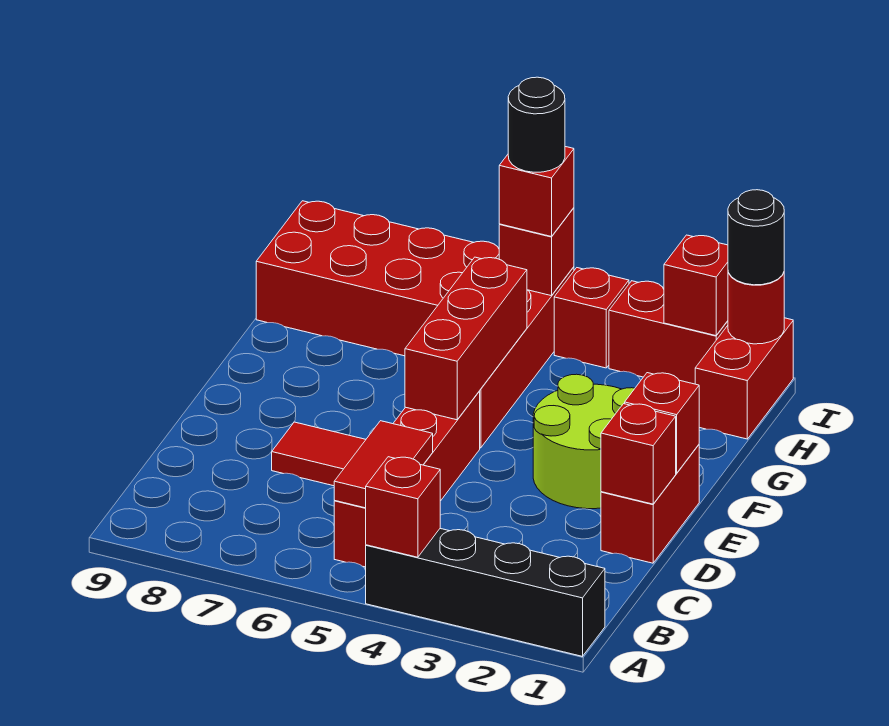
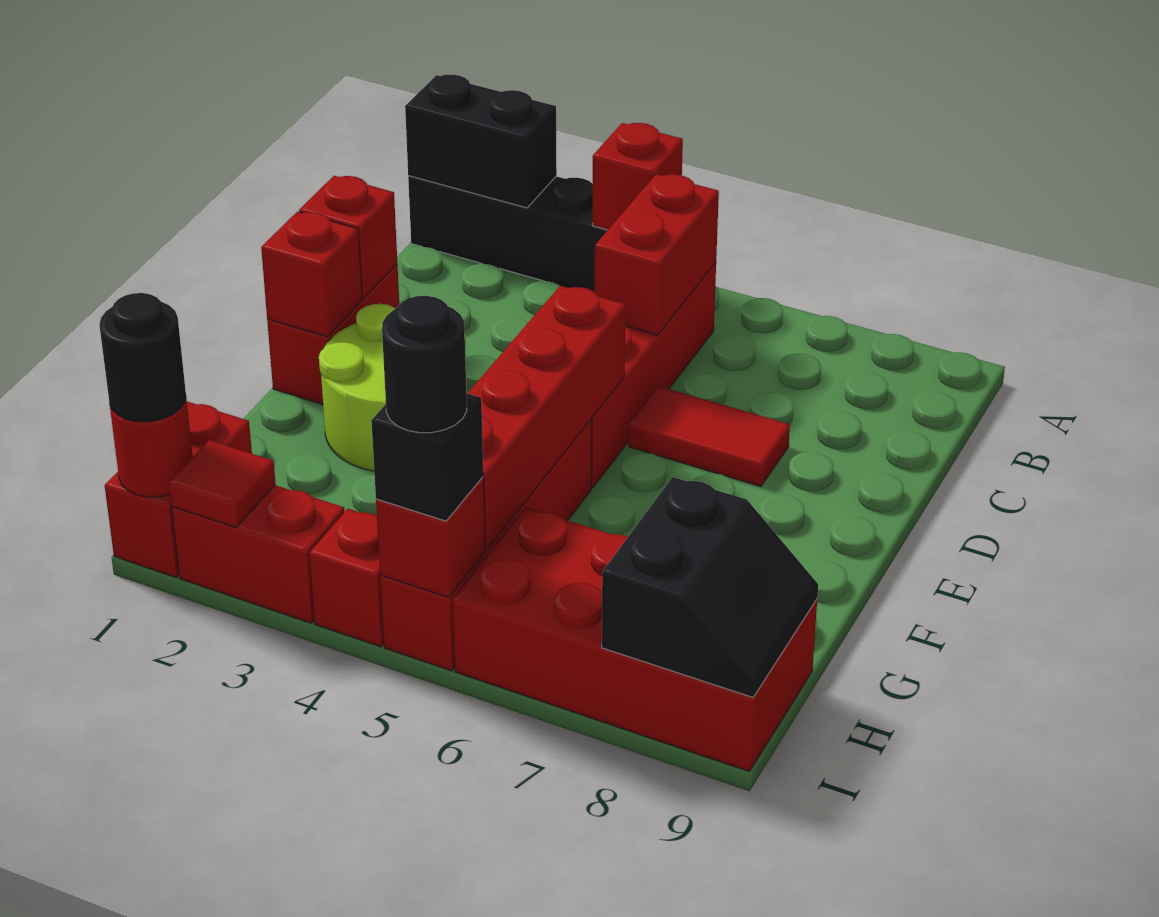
none -> black 1x2 brick [405,75,557,208]
red 1x2 tile [334,421,433,508] -> red 1x2 brick [595,174,719,335]
red 1x3 brick [405,257,527,420] -> red 1x4 brick [468,286,626,549]
none -> black 2x2 slope [602,477,818,697]
red 1x1 brick [664,235,728,336] -> red 1x1 tile [169,440,276,528]
red 1x1 brick [499,147,574,237] -> black 1x1 brick [371,393,483,521]

